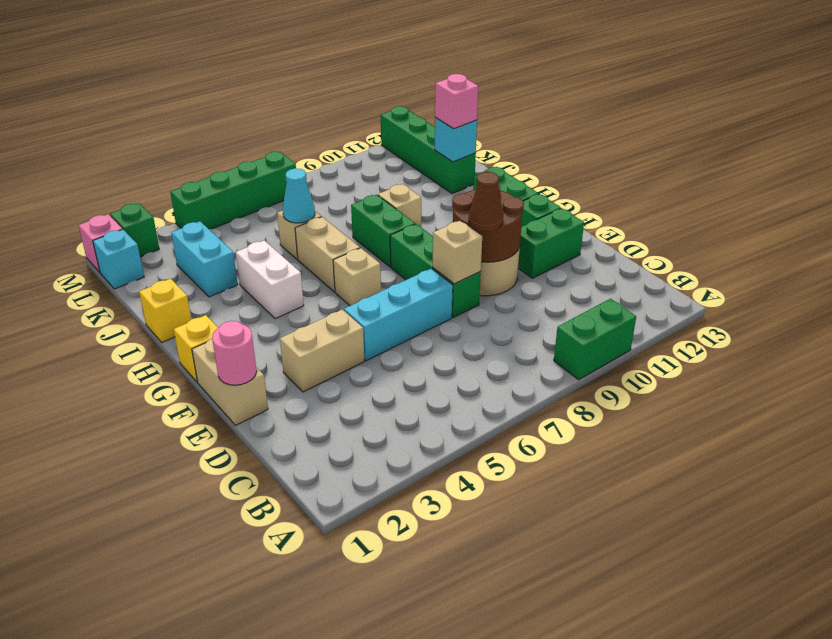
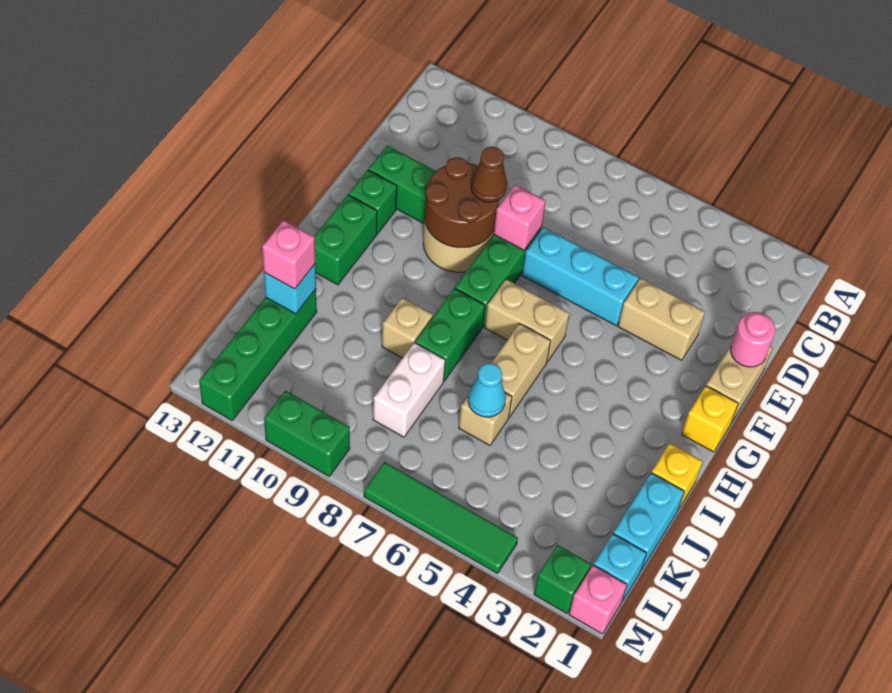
green 1x2 brick [554,299,636,380] -> green 1x2 brick moved to [264,391,350,476]
tan 1x1 brick [433,221,482,284] -> pink 1x1 brick [494,185,546,250]
tan 1x1 brick [333,248,381,306] -> tan 1x2 brick [485,279,569,362]
white 1x2 brick [236,240,304,319] -> white 1x2 brick moved to [373,343,445,437]
cyan 1x2 brick [171,221,238,297] -> cyan 1x2 brick moved to [613,473,684,570]
green 1x4 brick [170,152,296,229] -> green 1x4 tile [364,462,518,573]

